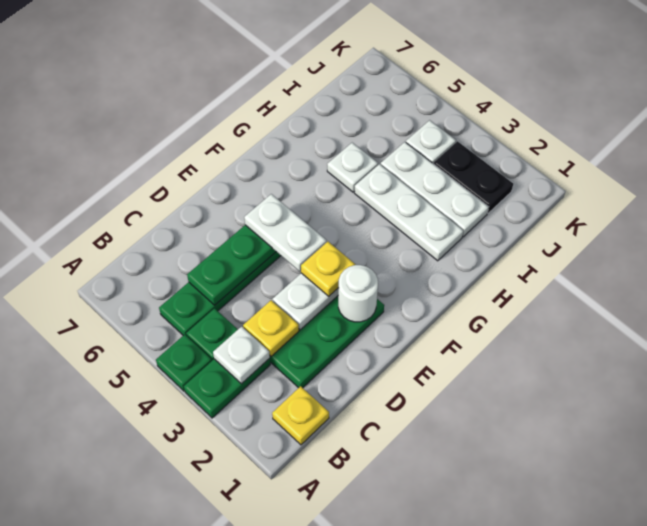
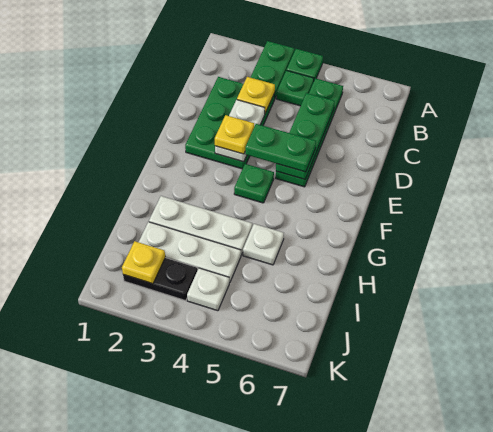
yellow 1x1 plate [272,386,329,445] -> yellow 1x1 plate moved to [122,241,165,284]
white 1x1 plate [213,327,270,384] -> none
white 1x1 round brick [338,265,378,322] -> none
white 1x2 plate [244,194,327,271] -> green 1x2 plate [245,124,316,172]
none -> green 1x1 plate [234,164,274,203]

